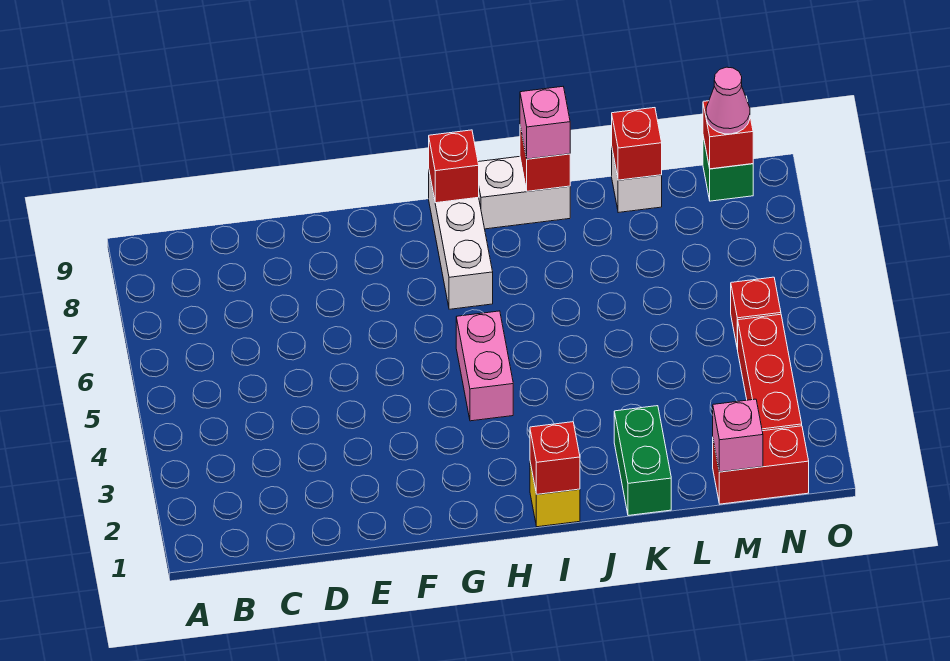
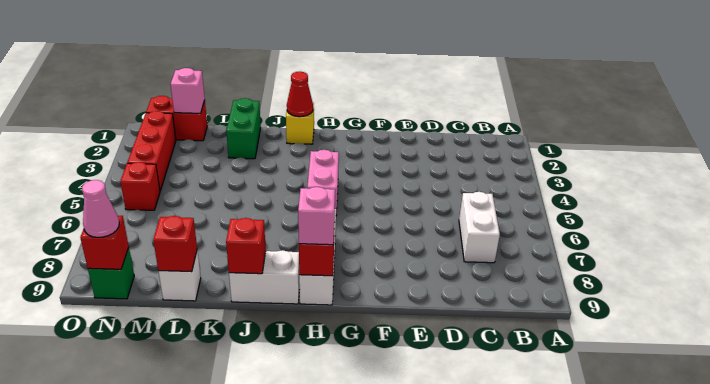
none -> white 1x2 brick [459,192,500,263]
red 1x1 brick [530,422,580,494] -> red 1x1 cone [287,72,313,117]
pink 1x1 brick [520,87,570,159] -> pink 1x1 brick moved to [298,187,335,245]

